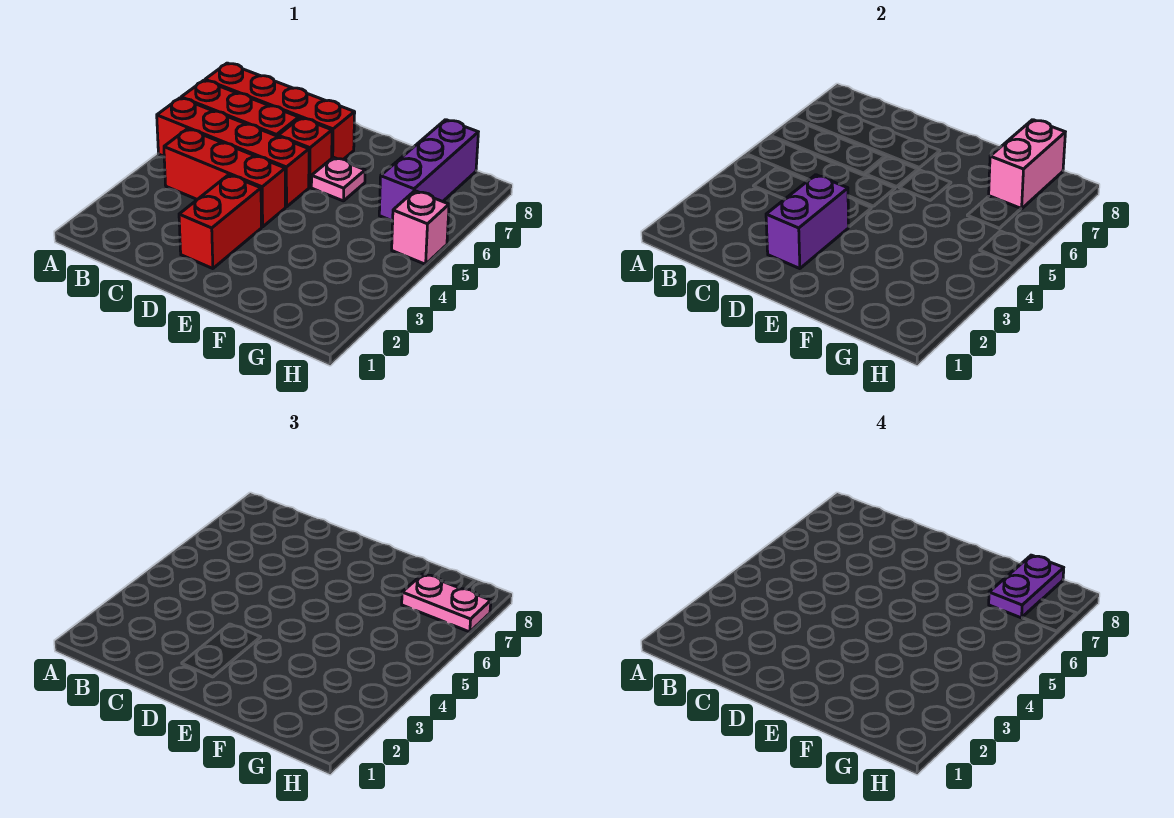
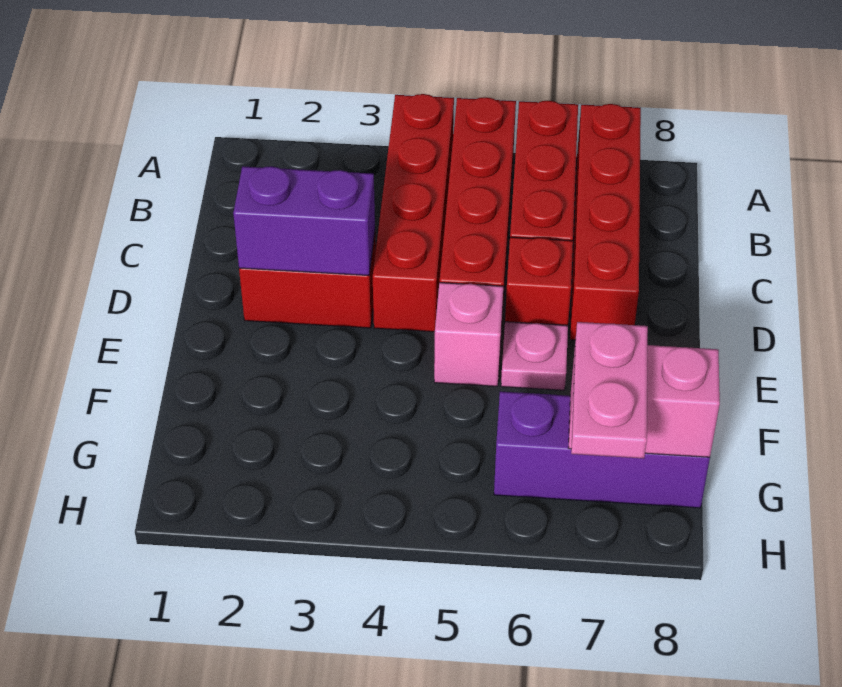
red 1x3 brick [164,129,285,227] -> red 1x4 brick [373,94,454,332]
purple 1x2 plate [989,555,1064,618] -> none
pink 1x1 brick [392,191,449,264] -> pink 1x1 brick moved to [434,283,503,386]

